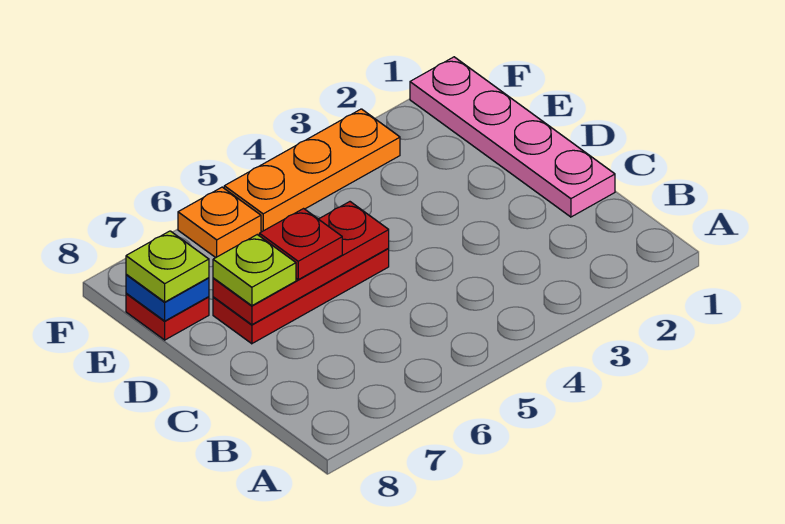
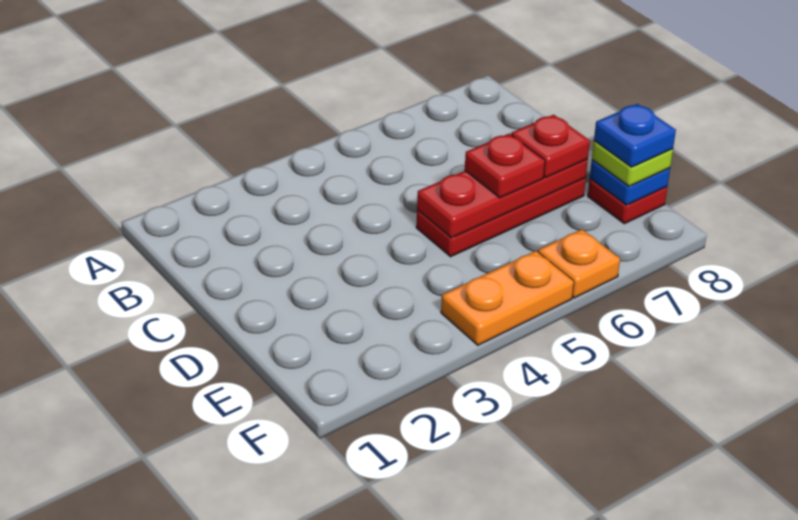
pink 1x4 plate [410,57,615,217] -> none
lime 1x1 plate [213,235,296,306] -> red 1x1 plate [511,115,590,177]
none -> blue 1x1 plate [594,104,676,167]
orange 1x3 plate [224,109,400,231] -> orange 1x2 plate [441,251,574,345]

